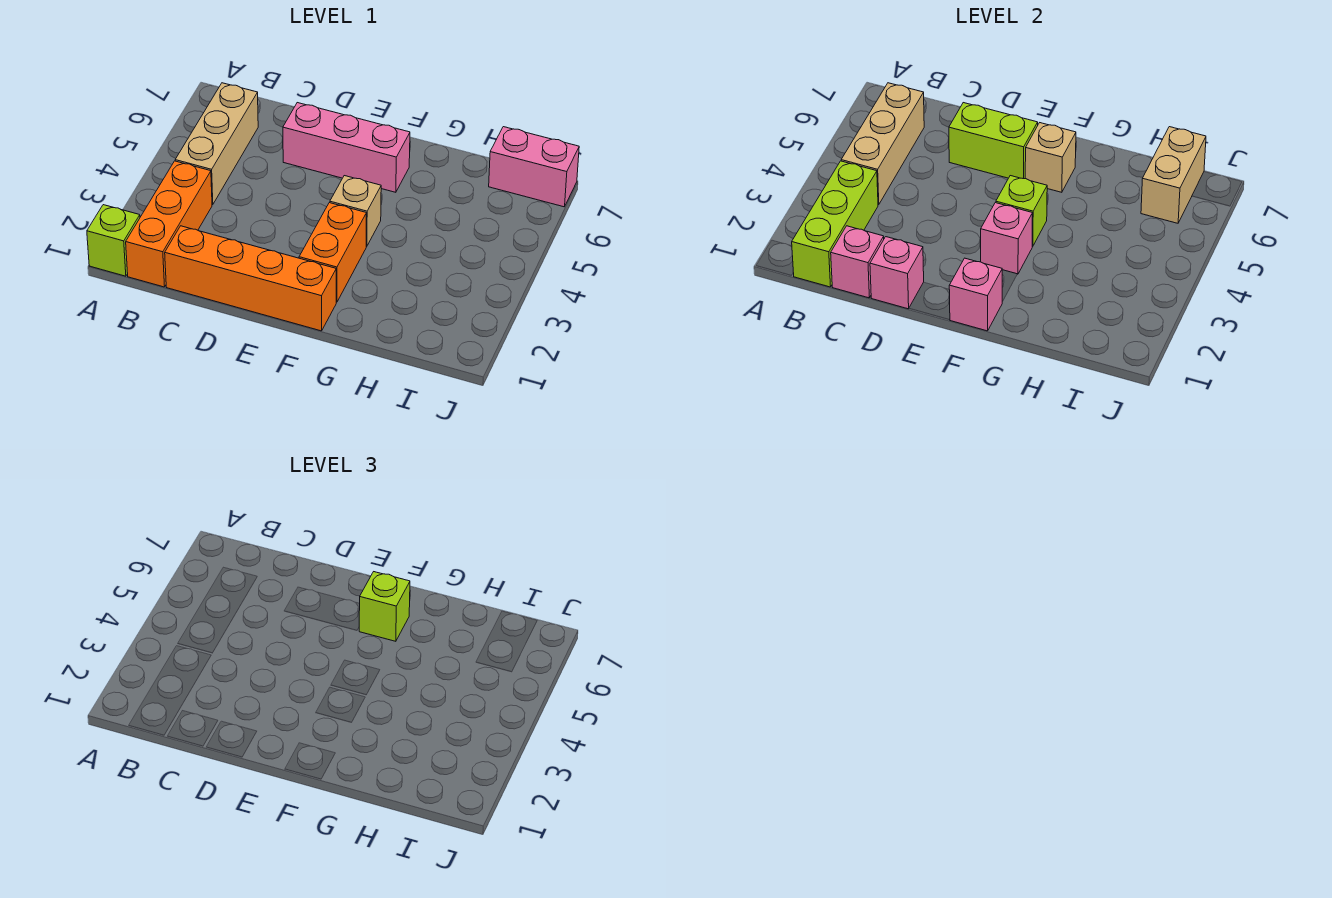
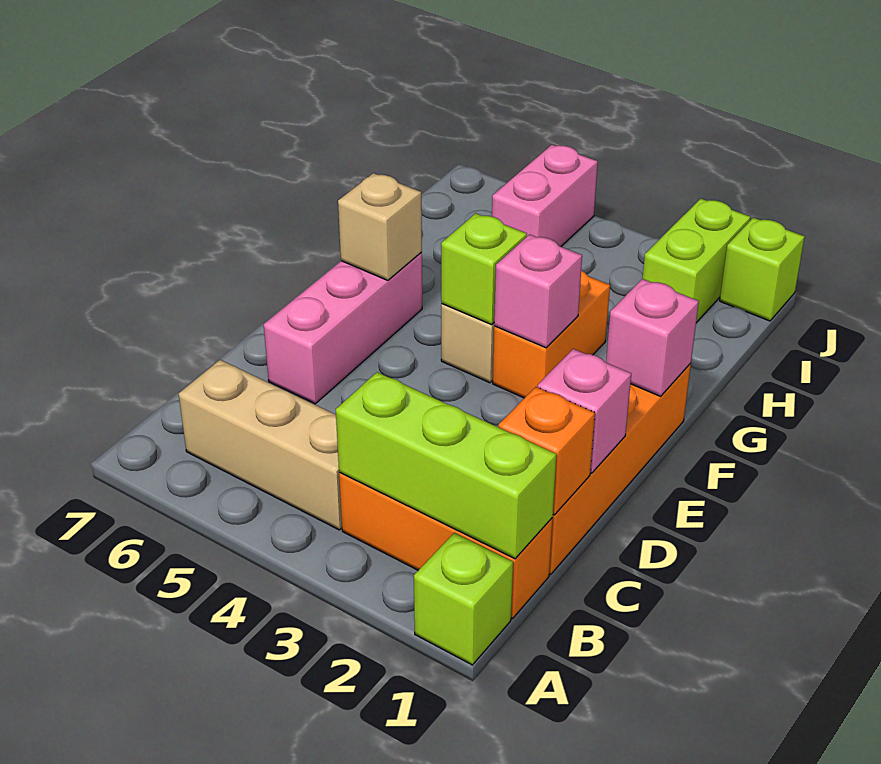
tan 1x3 brick [841,83,924,205] -> none
pink 1x1 brick [831,226,884,298] -> orange 1x1 brick [498,387,595,515]
lime 1x2 brick [949,103,1038,179] -> lime 1x2 brick moved to [642,199,751,323]
orange 1x2 brick [299,203,367,302] -> orange 1x2 brick turned to [493,271,610,398]
lime 1x1 brick [359,572,410,641] -> lime 1x1 brick moved to [720,218,805,321]
tan 1x2 brick [1141,127,1206,223] -> none
pink 1x2 brick [489,127,579,207] -> pink 1x2 brick moved to [492,145,598,247]

